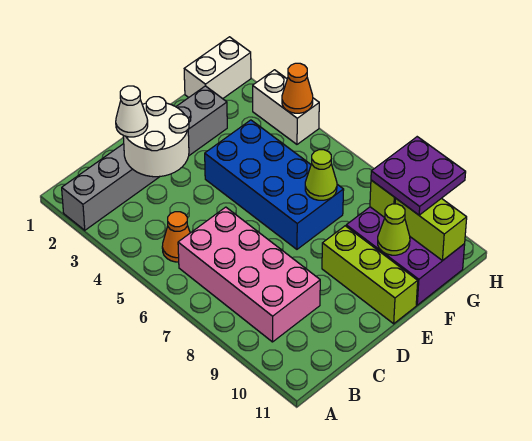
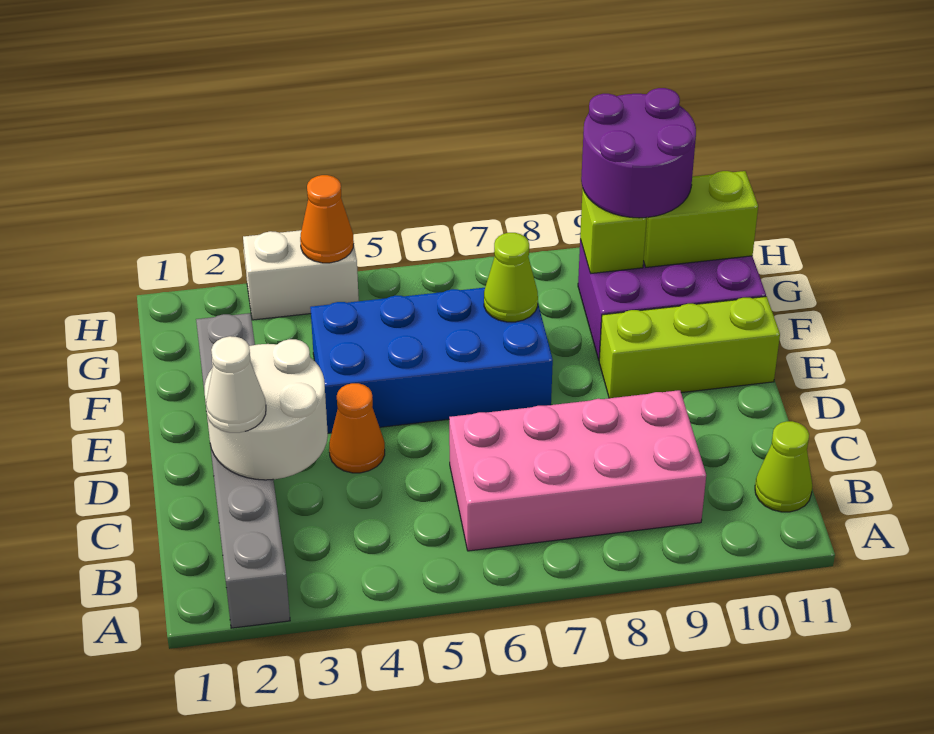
orange 1x1 cone [162,212,190,262] -> orange 1x1 cone moved to [329,383,385,473]
lime 1x1 cone [378,204,410,255] -> lime 1x1 cone moved to [755,421,812,512]
white 1x2 brick [184,37,251,99] -> none
purple 2x2 plate [371,137,466,215] -> purple 2x2 round brick [581,88,696,218]

